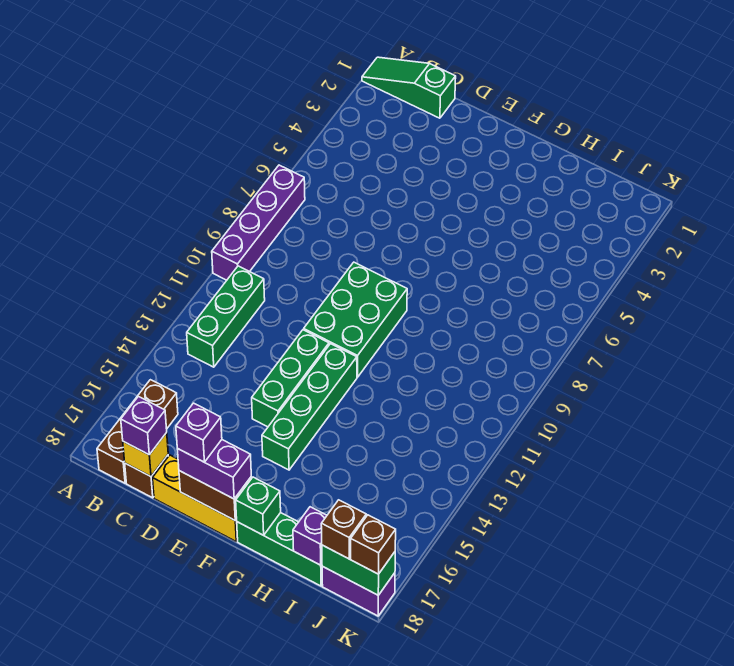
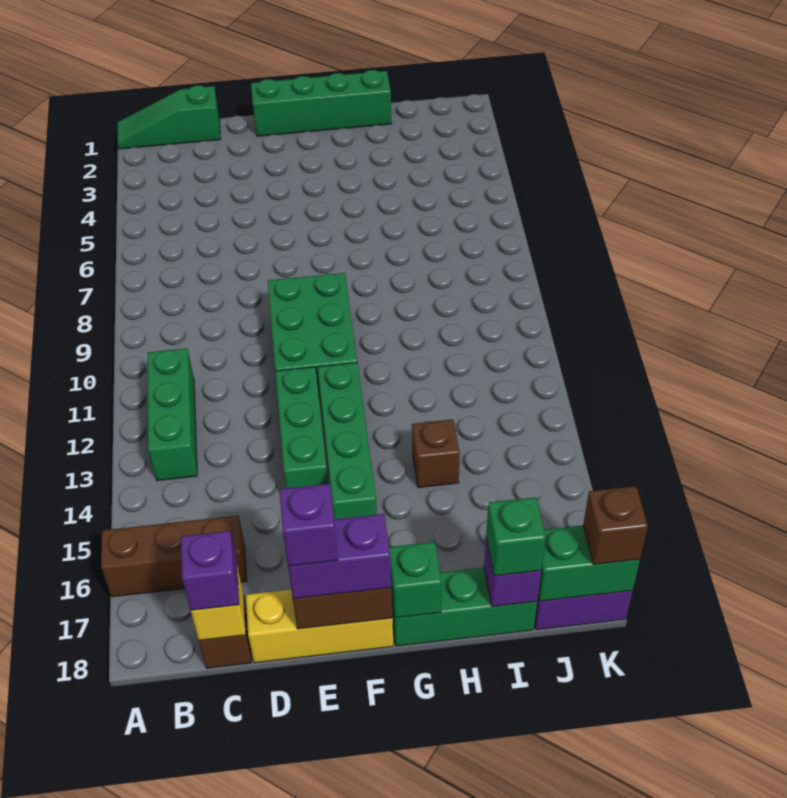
purple 1x4 brick [212,165,305,280] -> none
brown 1x3 brick [97,380,178,483] -> brown 1x3 brick turned to [101,515,247,597]
none -> green 1x4 brick [251,70,392,136]
none -> green 1x1 brick [486,497,546,576]
brown 1x1 brick [321,500,366,559] -> brown 1x1 brick moved to [412,419,460,488]

